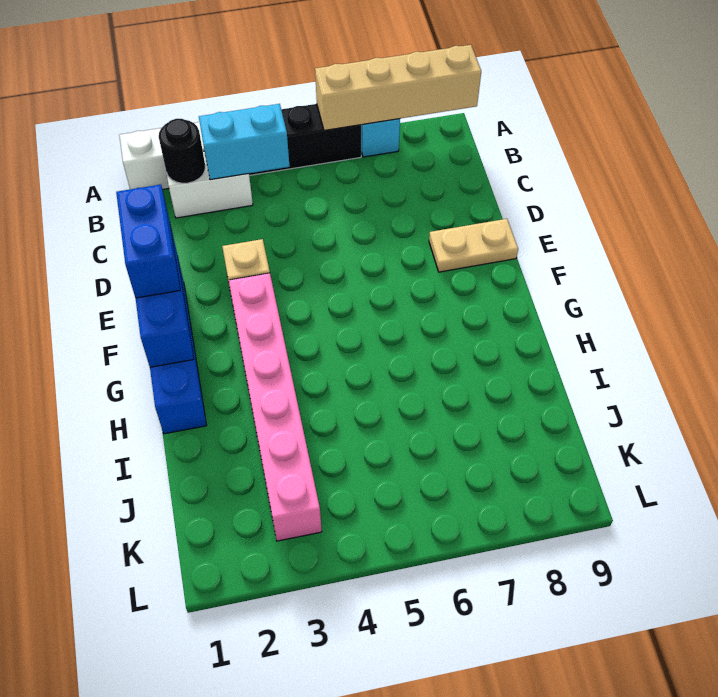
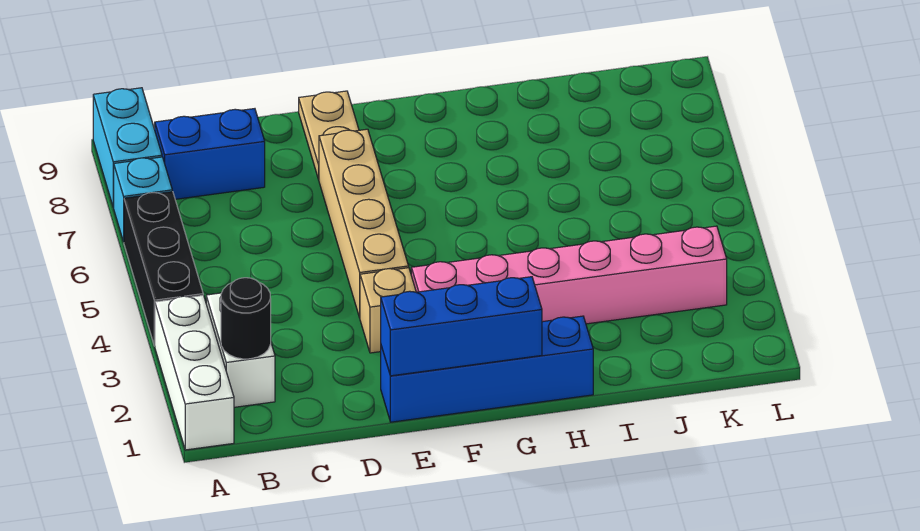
tan 1x4 brick [315,45,481,131] -> tan 1x4 brick moved to [319,129,409,318]
cyan 1x2 brick [199,104,290,180] -> cyan 1x2 brick moved to [93,88,162,207]
blue 1x2 brick [116,185,180,298] -> blue 1x2 brick moved to [155,109,265,199]

